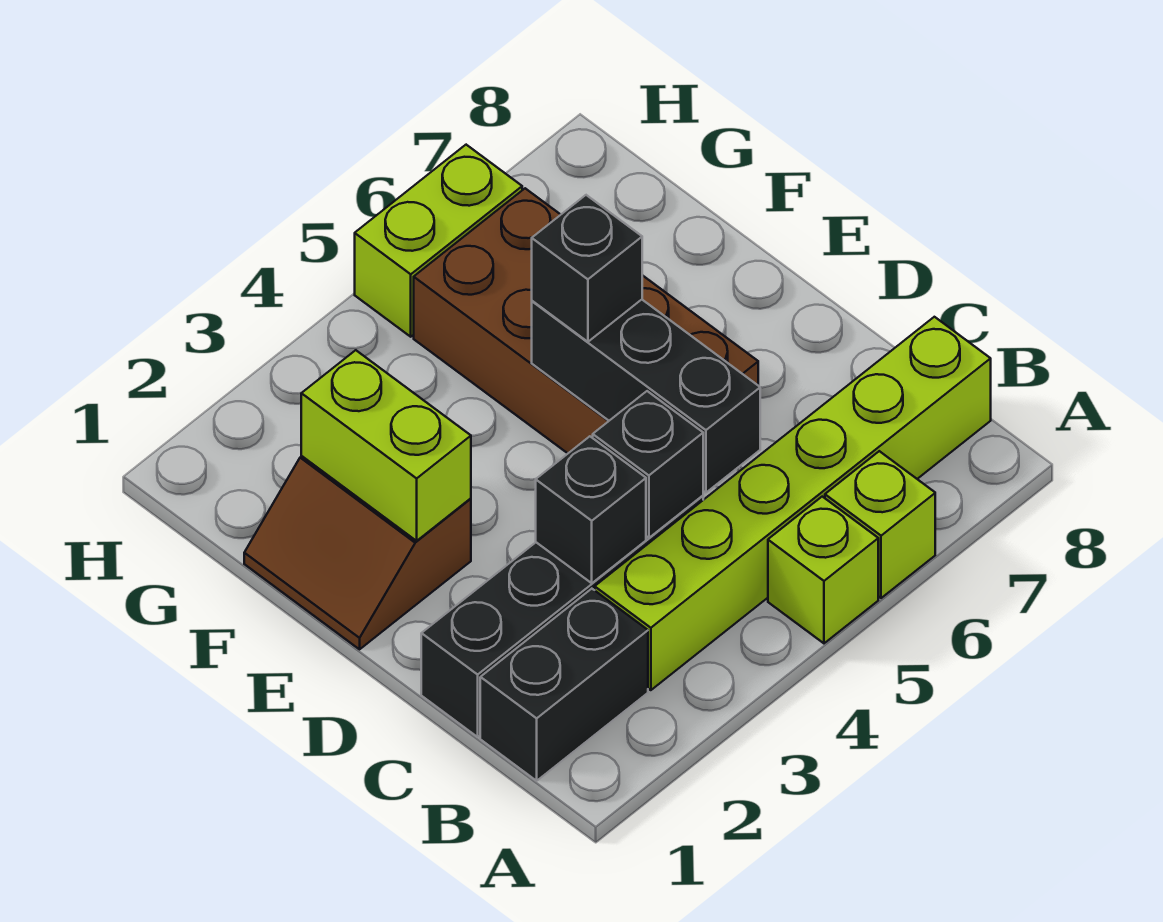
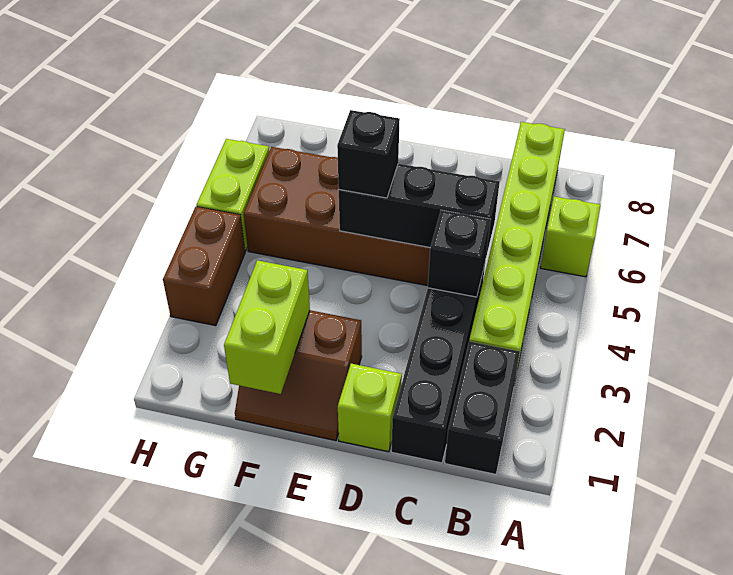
lime 1x1 brick [768,497,878,643] -> lime 1x1 brick moved to [338,364,402,452]
black 1x1 brick [536,436,646,583] -> none
lime 1x2 brick [301,350,471,541] -> lime 1x2 brick turned to [224,260,310,394]
none -> brown 1x2 brick [163,207,245,326]

